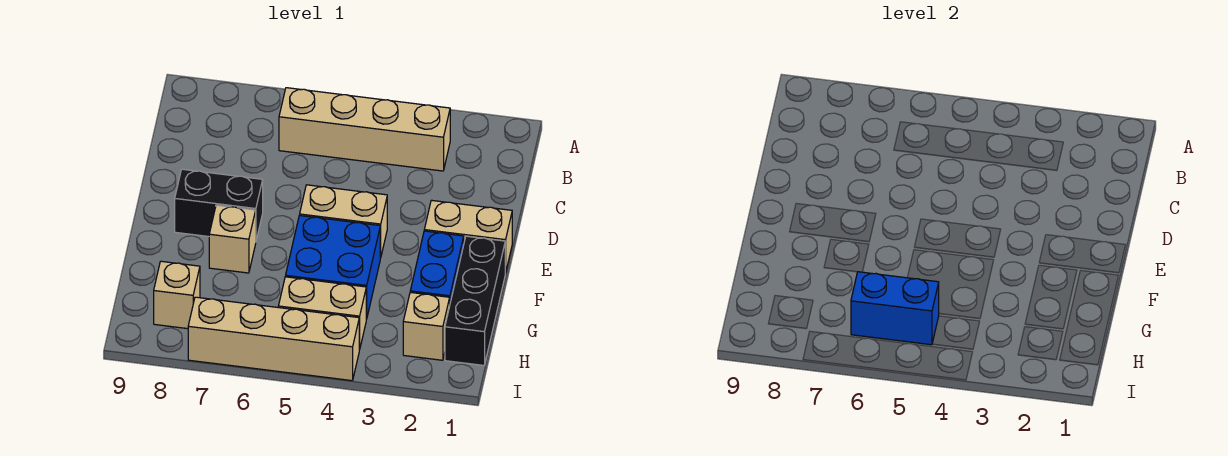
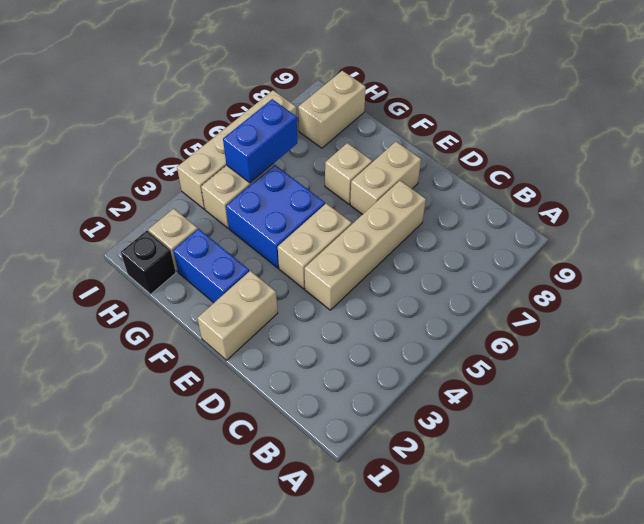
tan 1x4 brick [279,88,450,171] -> tan 1x4 brick moved to [304,181,426,310]
black 1x2 brick [175,169,263,240] -> tan 1x2 brick [350,142,421,214]
black 1x3 brick [445,236,505,365] -> black 1x1 brick [121,231,176,294]
tan 1x1 brick [154,261,200,329] -> tan 1x2 brick [298,71,366,148]

